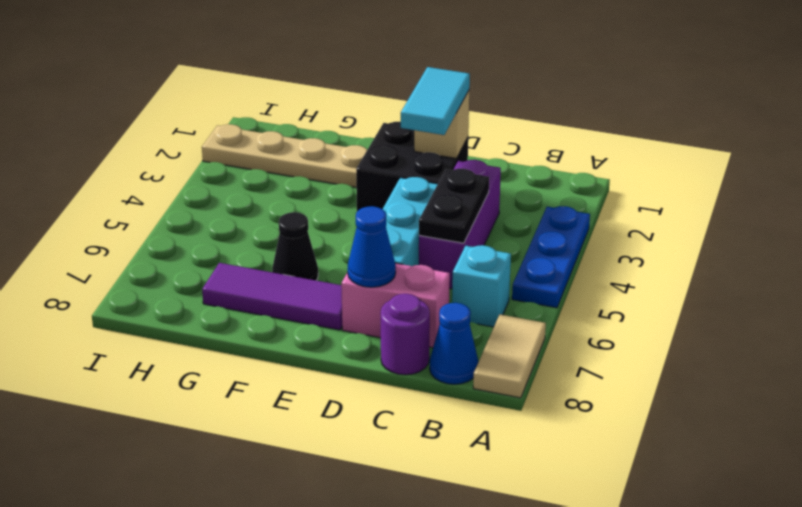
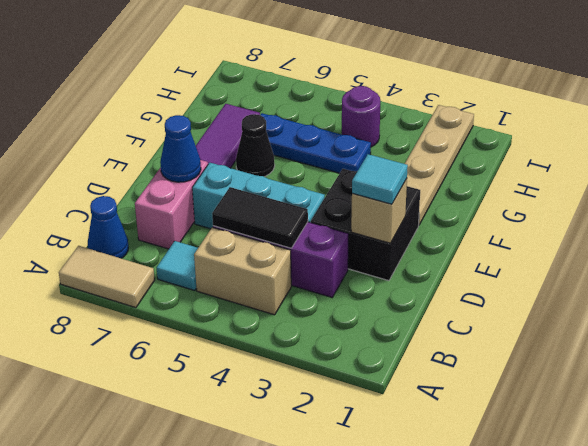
blue 1x3 plate [512,206,590,308] -> blue 1x3 plate moved to [260,113,371,173]
none -> tan 1x2 brick [194,227,291,315]
cyan 1x1 brick [452,245,511,327] -> cyan 1x1 tile [157,241,198,290]
black 1x2 plate [419,169,489,243] -> black 1x2 tile [212,187,308,248]
purple 1x1 round brick [381,294,430,375] -> purple 1x1 round brick moved to [342,86,380,147]
cyan 1x2 tile [401,67,470,135] -> cyan 1x1 tile [352,154,408,204]

